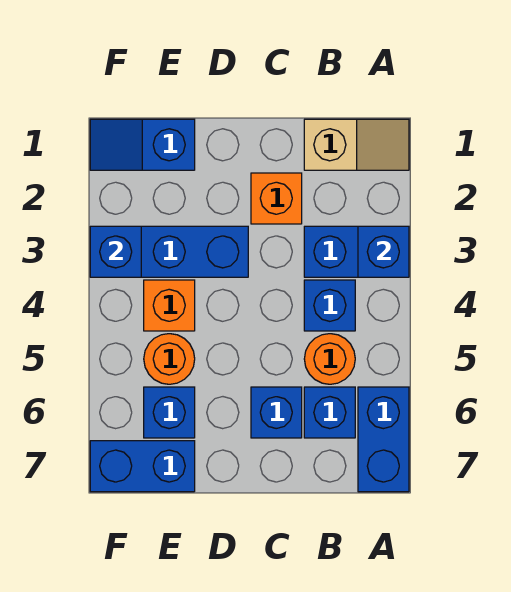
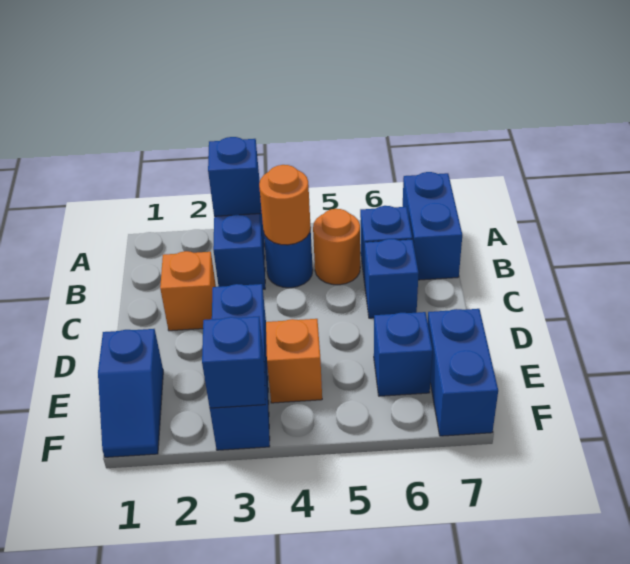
tan 1x2 slope [304,119,409,170] -> none
blue 1x2 brick [358,387,409,492] -> blue 1x2 brick turned to [403,172,462,280]
blue 1x1 brick [304,280,355,331] -> blue 1x1 round brick [264,229,313,288]
orange 1x1 round brick [144,334,195,384] -> orange 1x1 round brick moved to [259,165,311,245]

